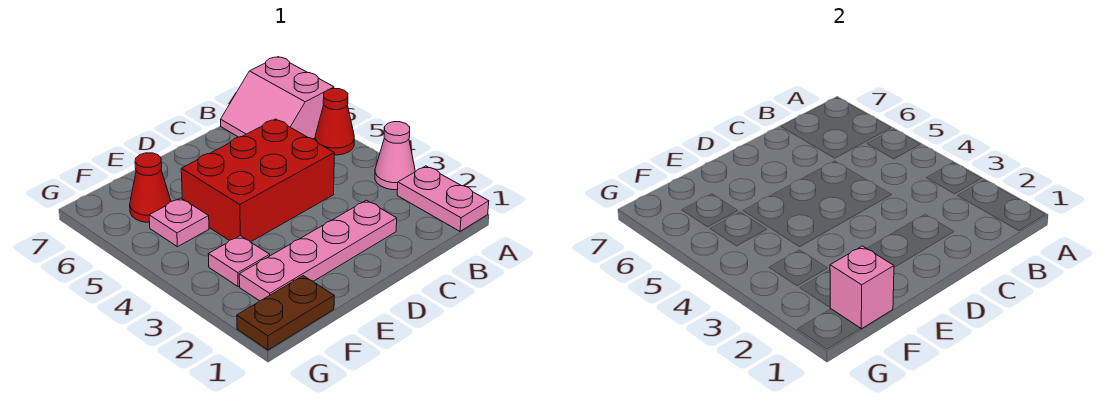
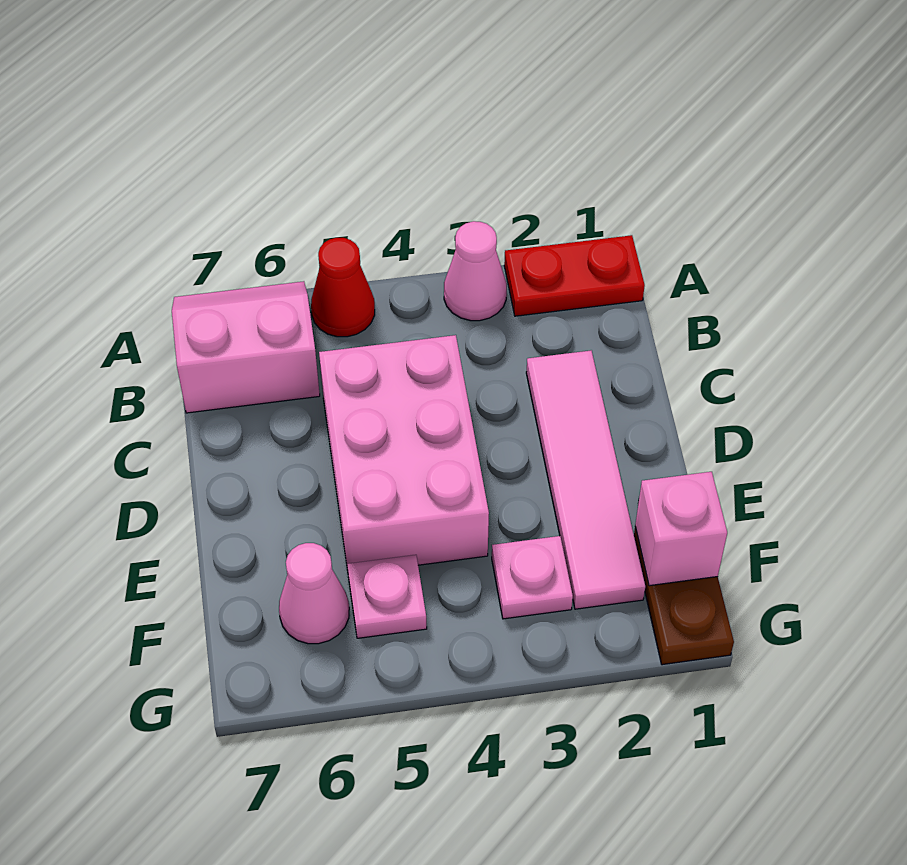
pink 1x2 plate [397,166,489,231] -> red 1x2 plate [504,235,645,316]
pink 2x2 slope [221,57,334,139] -> pink 2x2 slope turned to [172,281,320,413]
pink 1x4 plate [239,200,397,301] -> pink 1x4 tile [526,351,645,609]
red 2x3 brick [181,119,334,242] -> pink 2x3 brick [319,335,489,570]
red 1x1 cone [130,153,171,222] -> pink 1x1 cone [279,543,349,644]

